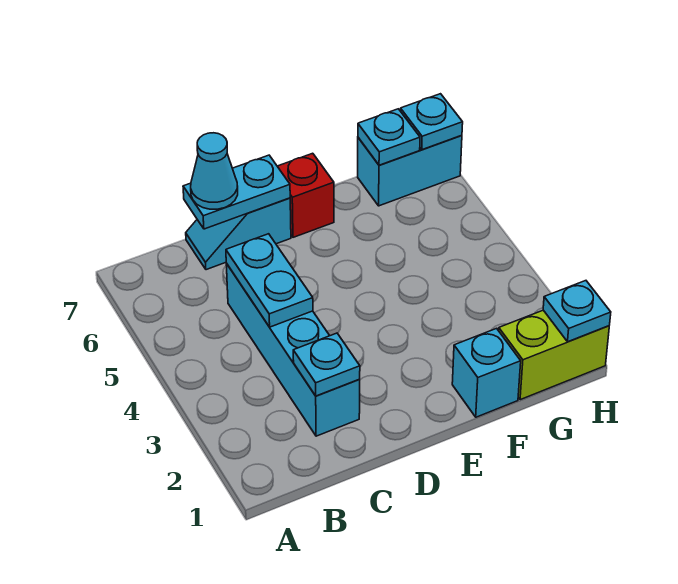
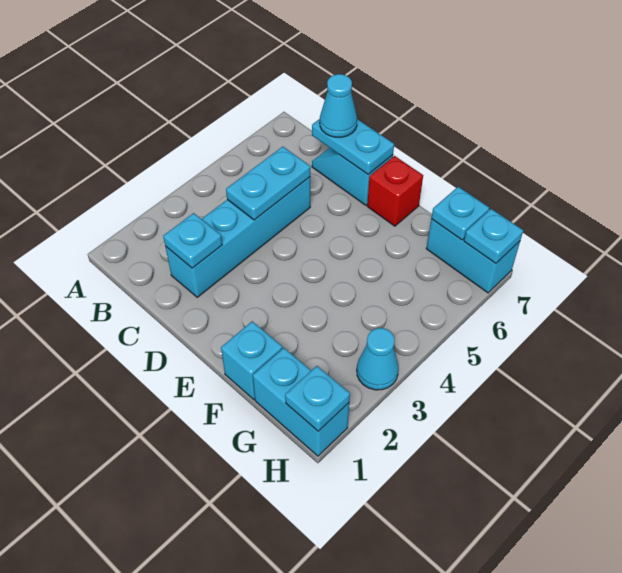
lime 1x2 brick [499,310,609,400] -> cyan 1x2 brick [253,348,349,456]
none -> cyan 1x1 cone [357,328,399,390]

